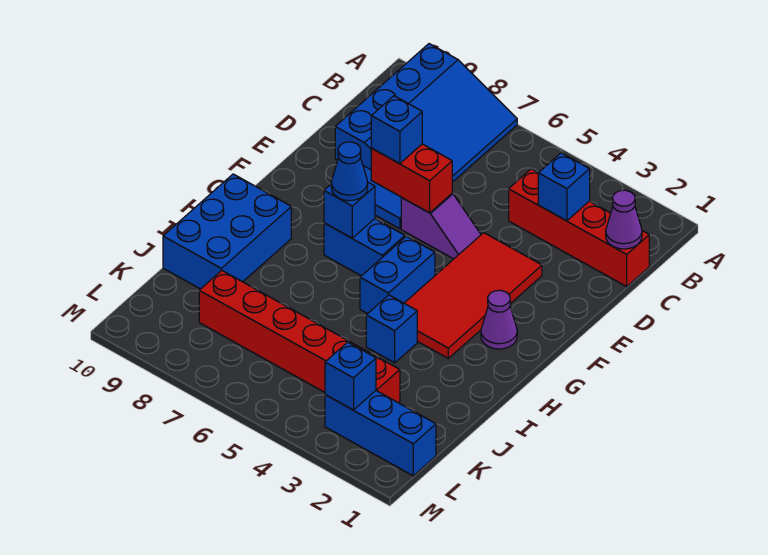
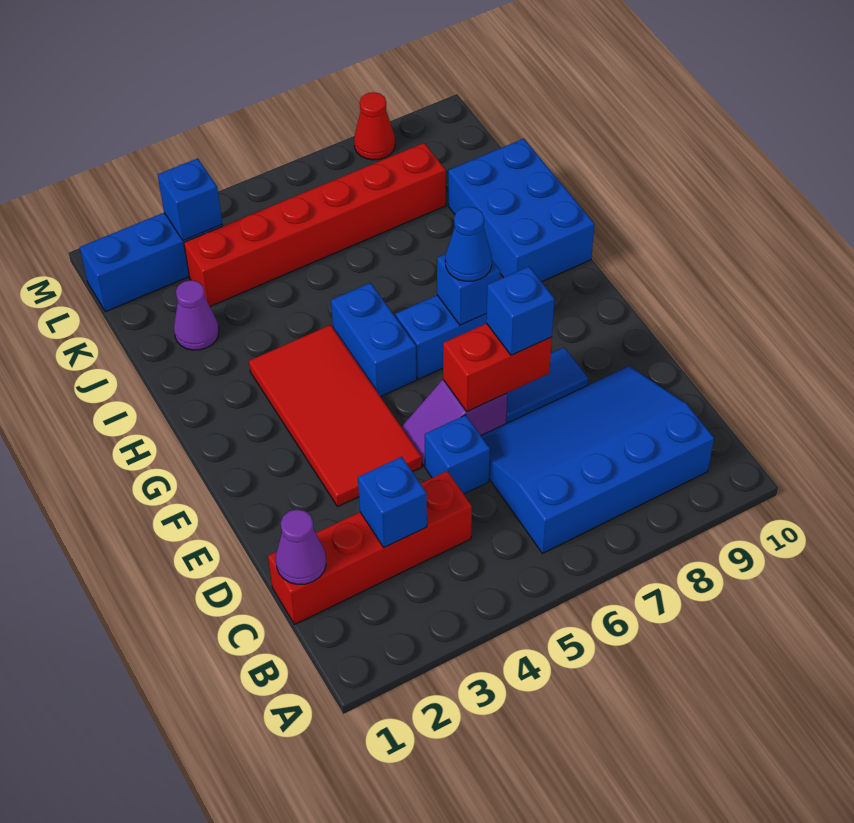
blue 3x4 slope [335,44,517,182] -> blue 3x4 slope turned to [481,366,714,553]
purple 1x1 cone [481,290,517,349] -> purple 1x1 cone moved to [174,280,219,350]
blue 1x1 brick [366,295,417,363] -> blue 1x1 brick moved to [425,415,490,494]
none -> red 1x1 cone [354,92,395,160]

